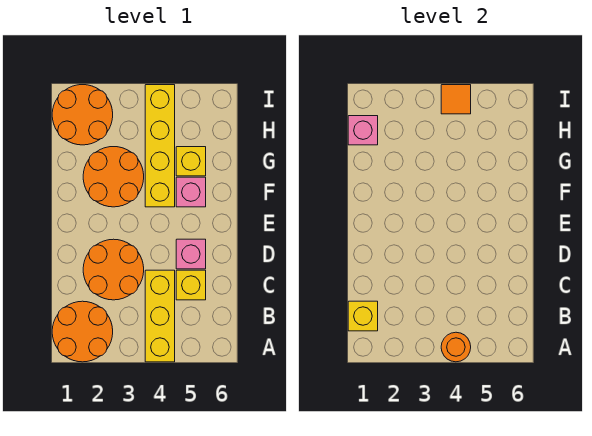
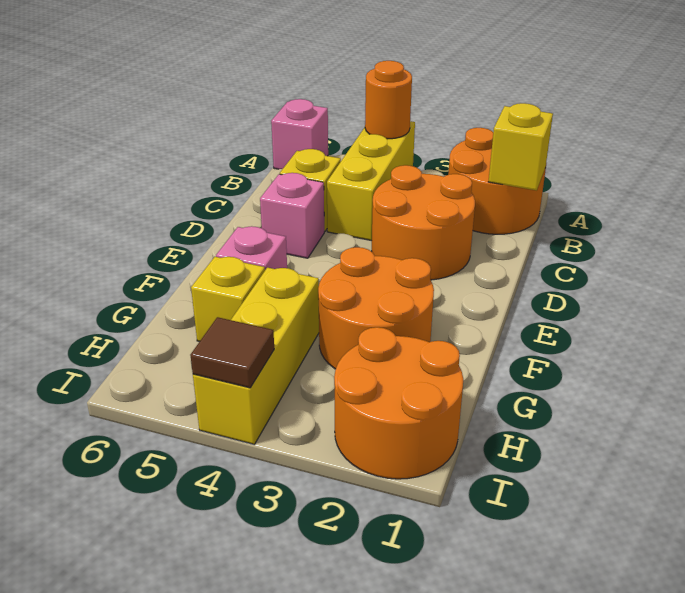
yellow 1x4 brick [145,85,175,207] -> yellow 1x3 brick [193,268,319,444]
pink 1x1 brick [348,116,378,145] -> pink 1x1 brick moved to [271,99,328,169]
orange 1x1 tile [441,85,471,114] -> brown 1x1 tile [190,317,274,388]

